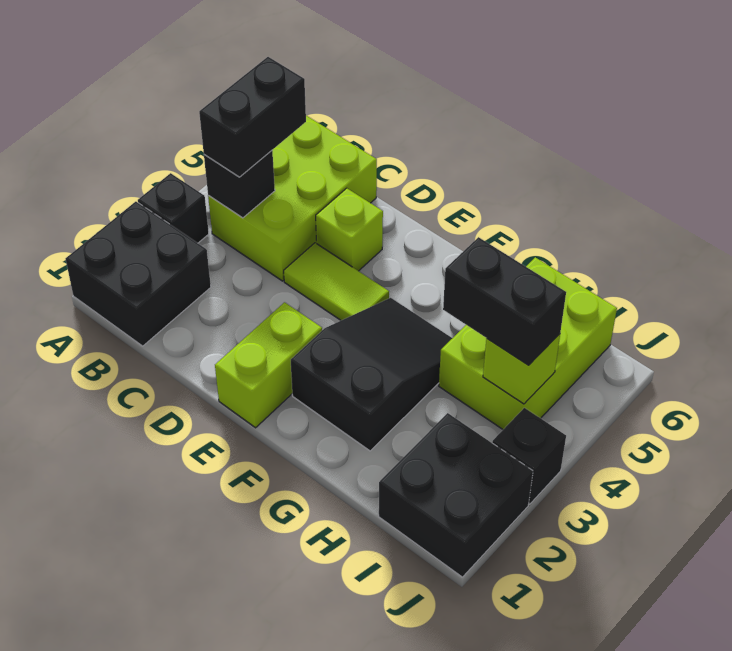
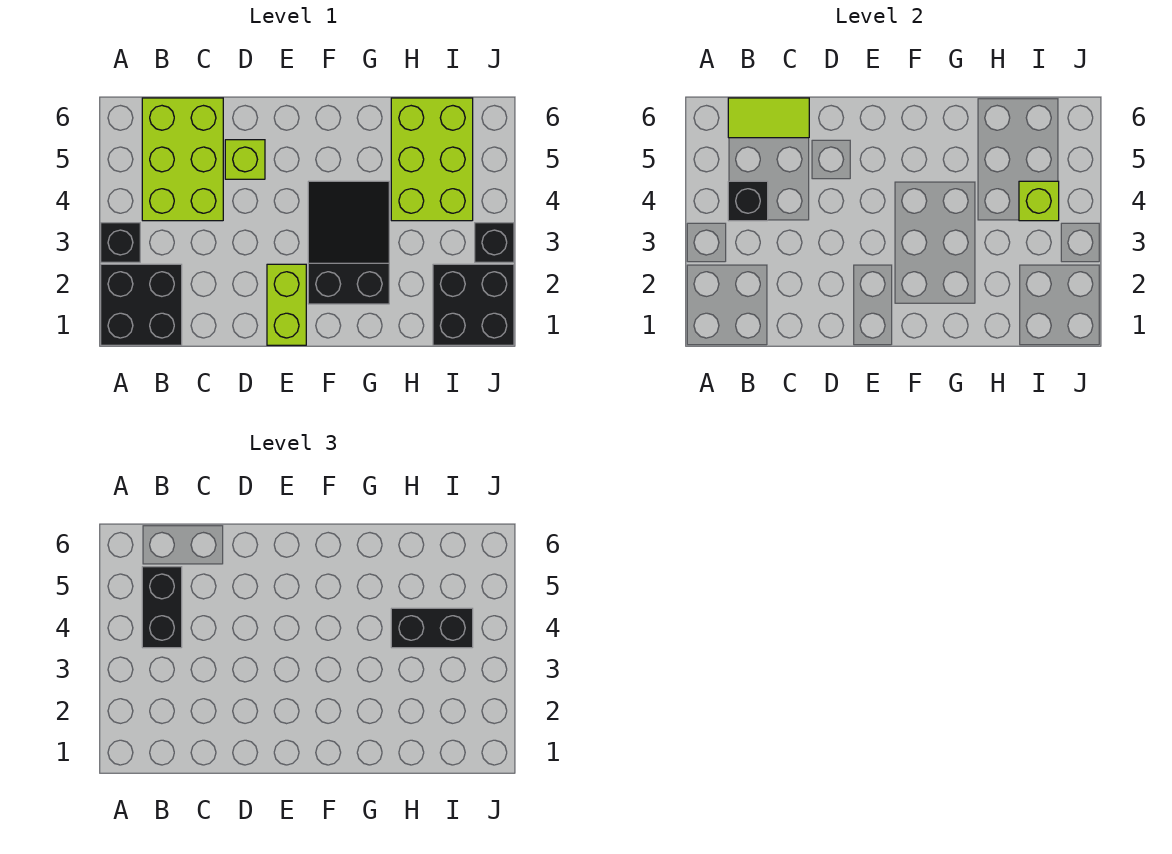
lime 1x2 tile [284,243,389,320] -> lime 1x2 tile moved to [728,98,809,138]

